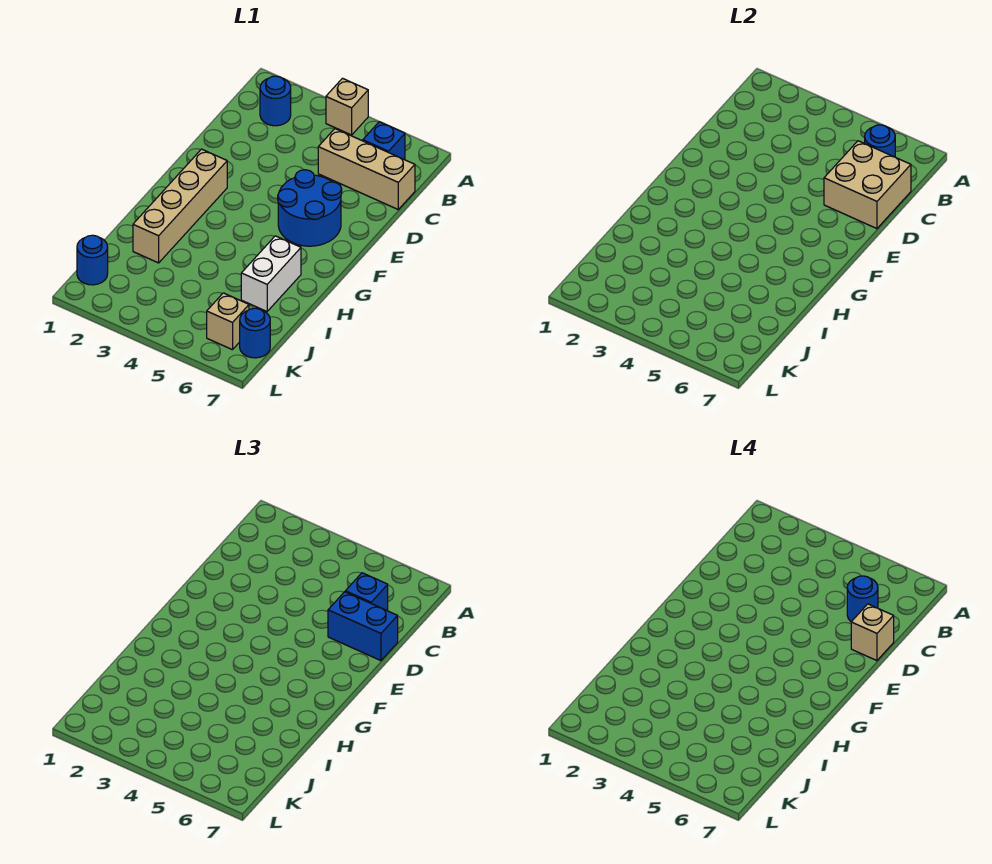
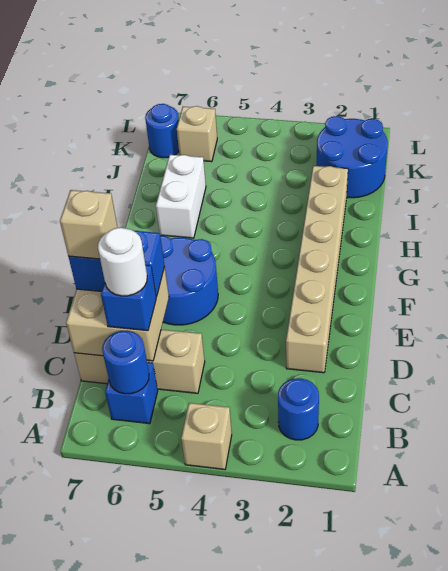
blue 1x1 round brick [847,576,878,622] -> white 1x1 round brick [98,228,147,296]
tan 1x4 brick [133,149,227,263] -> tan 1x6 brick [286,166,348,373]
blue 1x1 round brick [77,235,108,285] -> blue 2x2 round brick [317,116,388,198]

